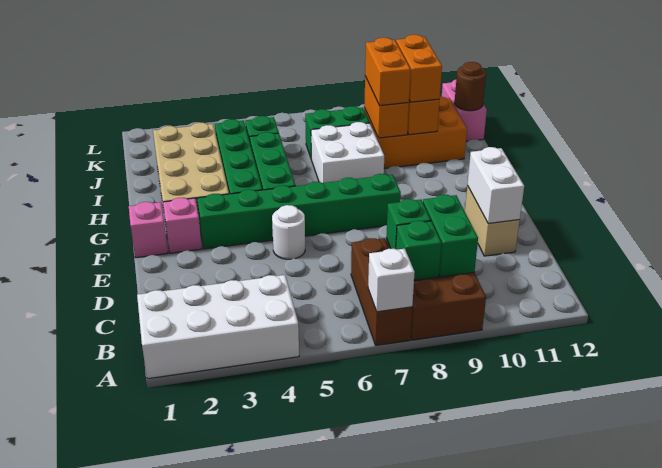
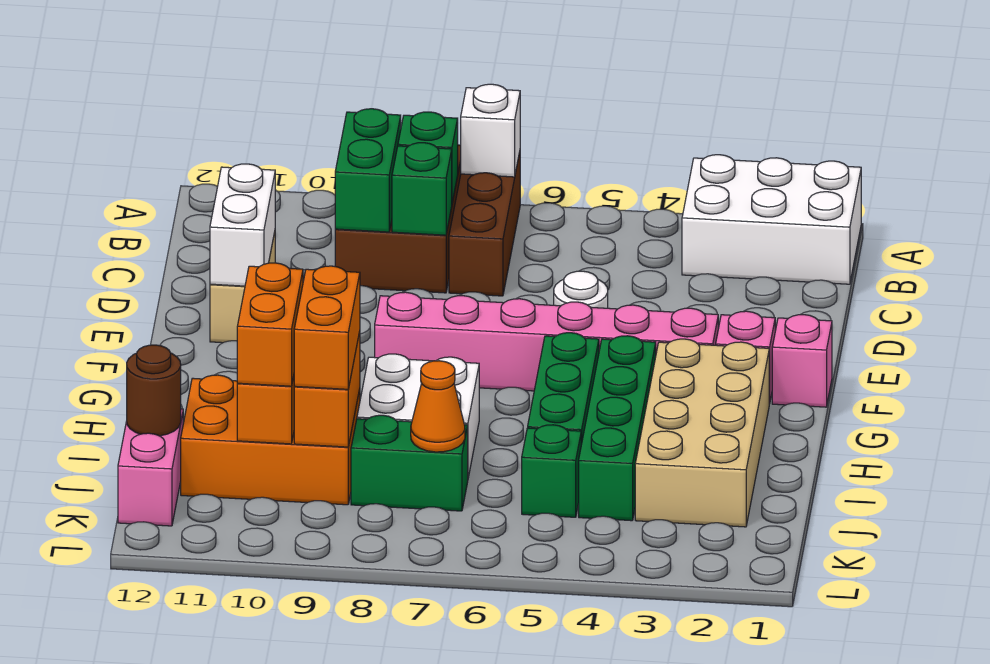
white 2x4 brick [137,275,299,379] -> white 2x3 brick [682,155,861,284]
green 1x6 brick [197,174,401,249] -> pink 1x6 brick [375,292,718,391]
none -> orange 1x1 cone [411,361,465,452]

